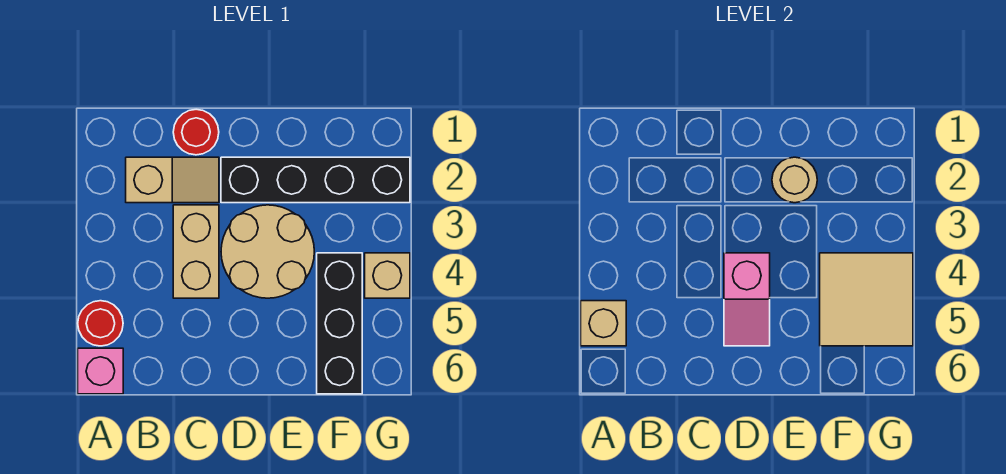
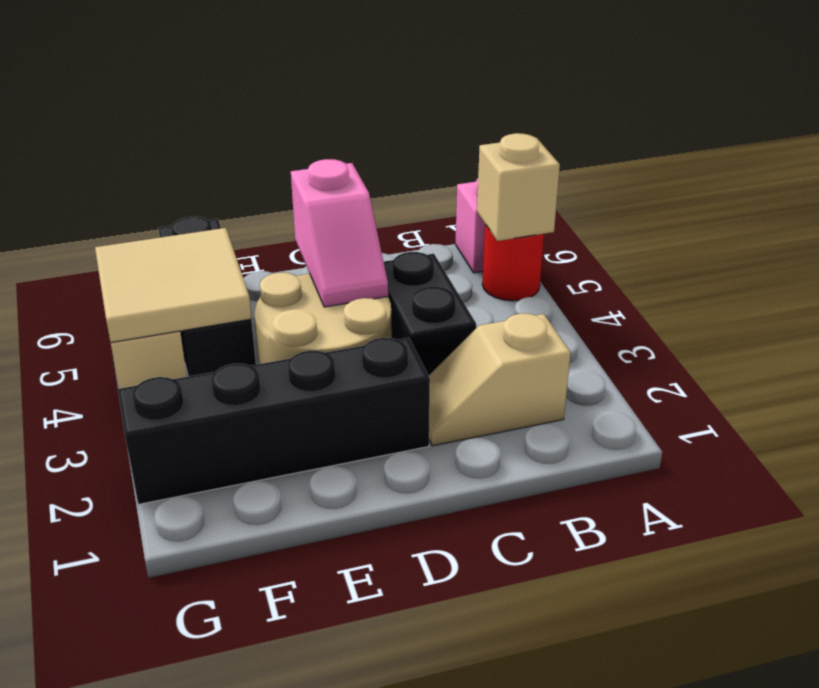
red 1x1 round brick [173,109,219,155] -> none
tan 1x2 brick [173,205,219,298] -> black 1x2 brick [384,252,476,376]
pink 1x2 slope [724,253,770,346] -> pink 1x2 slope turned to [291,159,388,307]
tan 1x1 round brick [772,157,817,203] -> none

